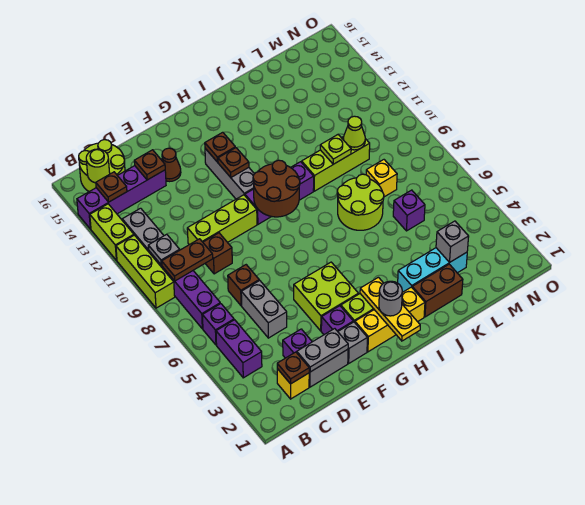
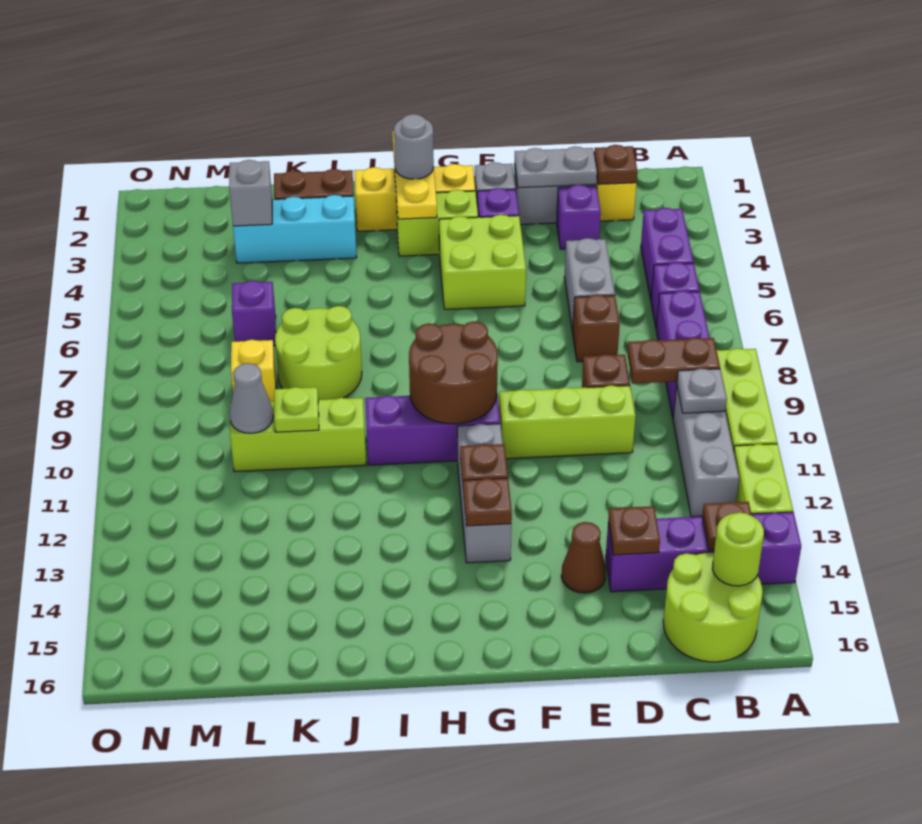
lime 1x1 cone [343,116,365,150] -> grey 1x1 cone [229,363,273,433]

